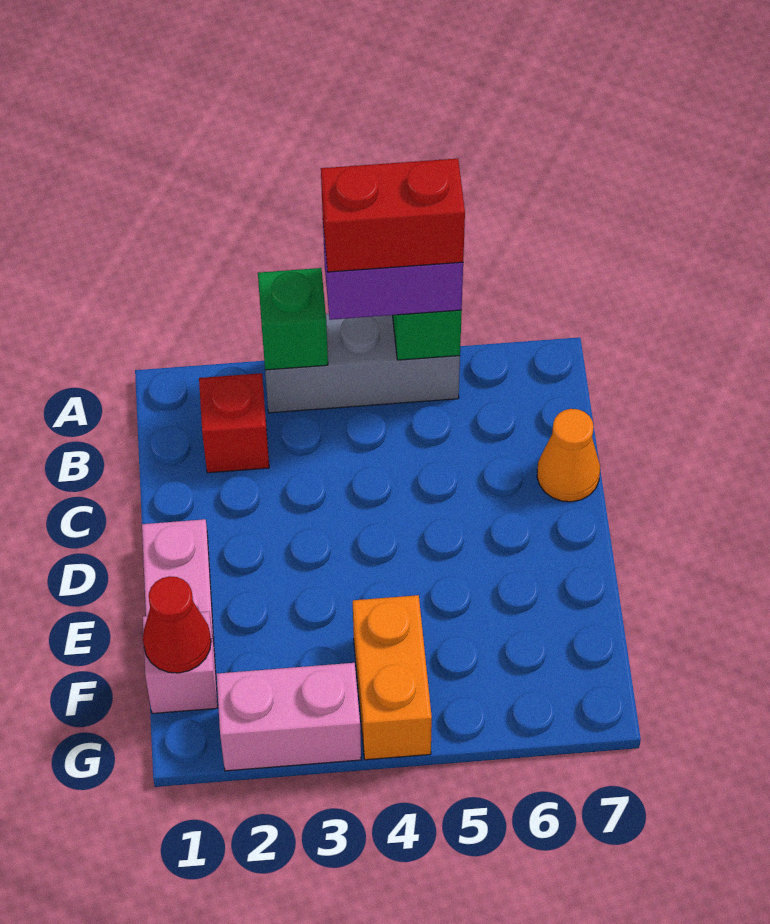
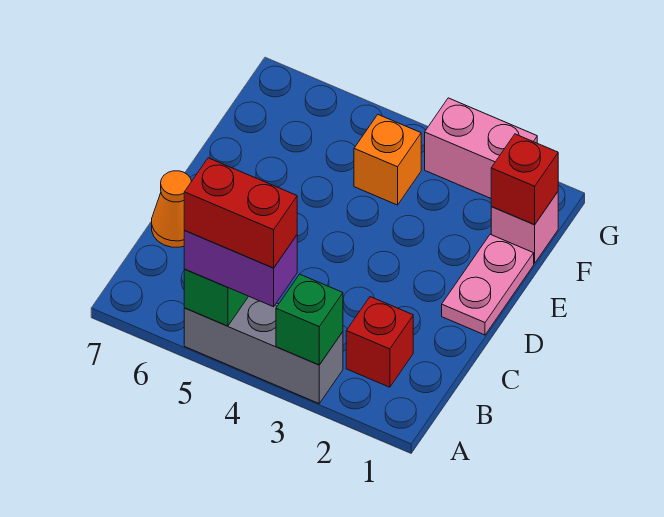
red 1x1 cone [143,576,211,673] -> red 1x1 brick [491,134,558,225]
orange 1x2 brick [353,595,432,760] -> orange 1x1 brick [354,115,421,205]

